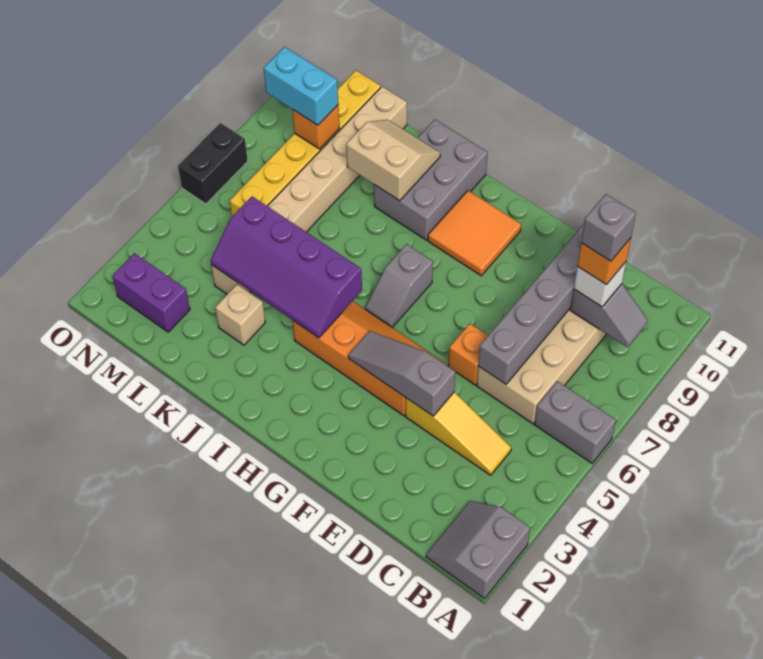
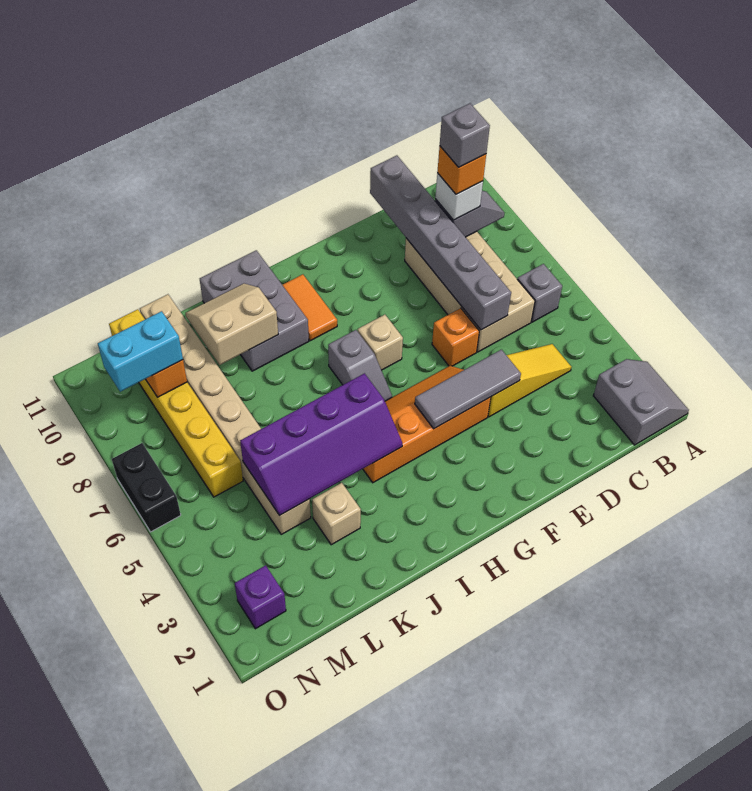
grey 2x2 slope [426,501,530,598] -> grey 2x2 slope turned to [593,359,689,445]
grey 1x2 brick [535,381,616,463] -> grey 1x1 brick [517,264,562,322]
grey 1x3 slope [348,331,455,416] -> grey 1x3 tile [415,350,521,429]
none -> tan 1x1 brick [358,315,403,370]
orange 2x2 tile [428,191,521,276] -> orange 1x2 tile [283,274,337,341]
purple 1x2 brick [112,253,190,332] -> purple 1x1 brick [235,565,286,629]

